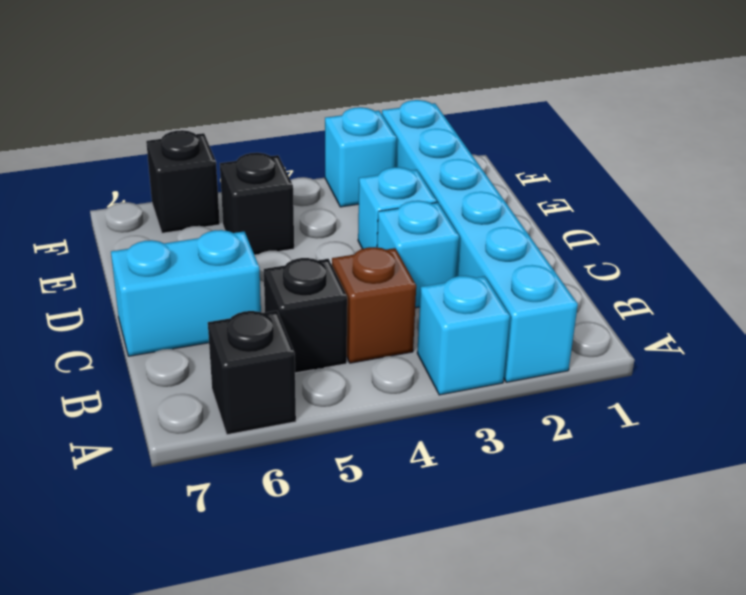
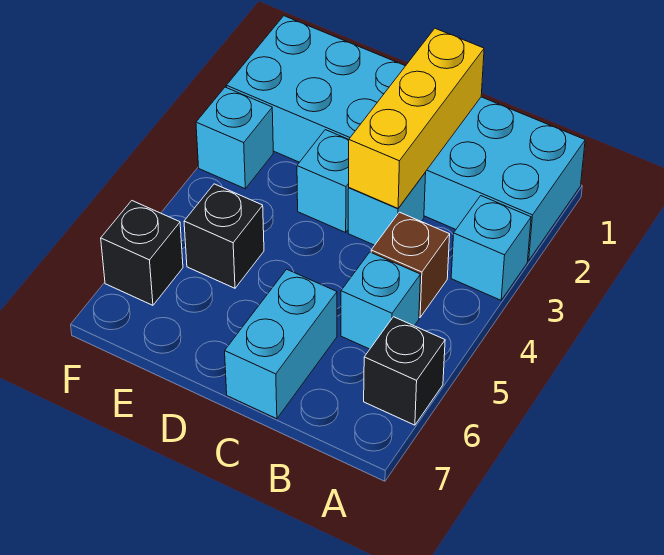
cyan 1x6 brick [382,100,578,382] -> cyan 2x6 brick [226,16,585,261]
black 1x1 brick [264,258,347,373] -> cyan 1x1 brick [341,252,421,349]
none -> yellow 1x3 brick [349,28,484,208]

